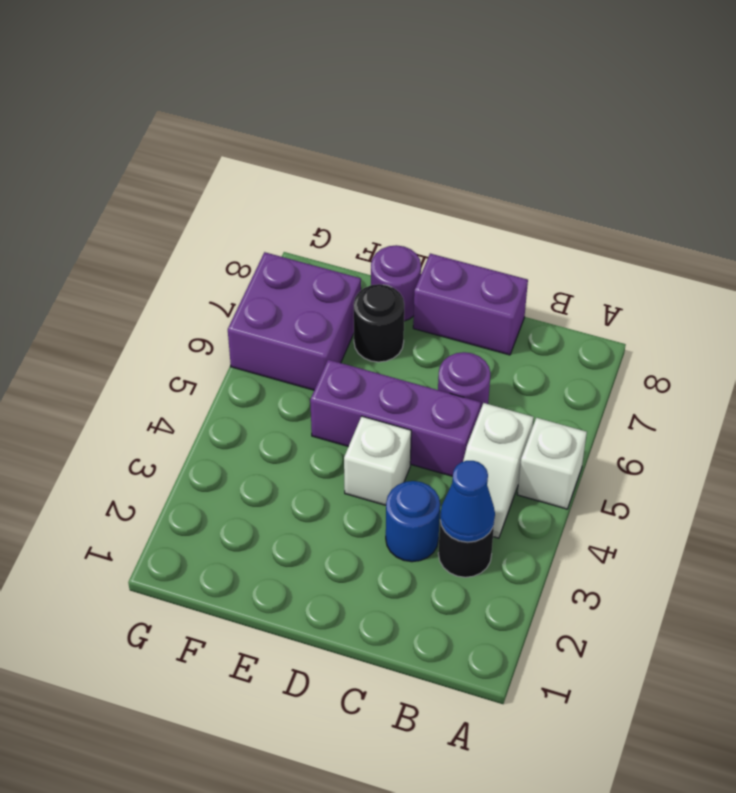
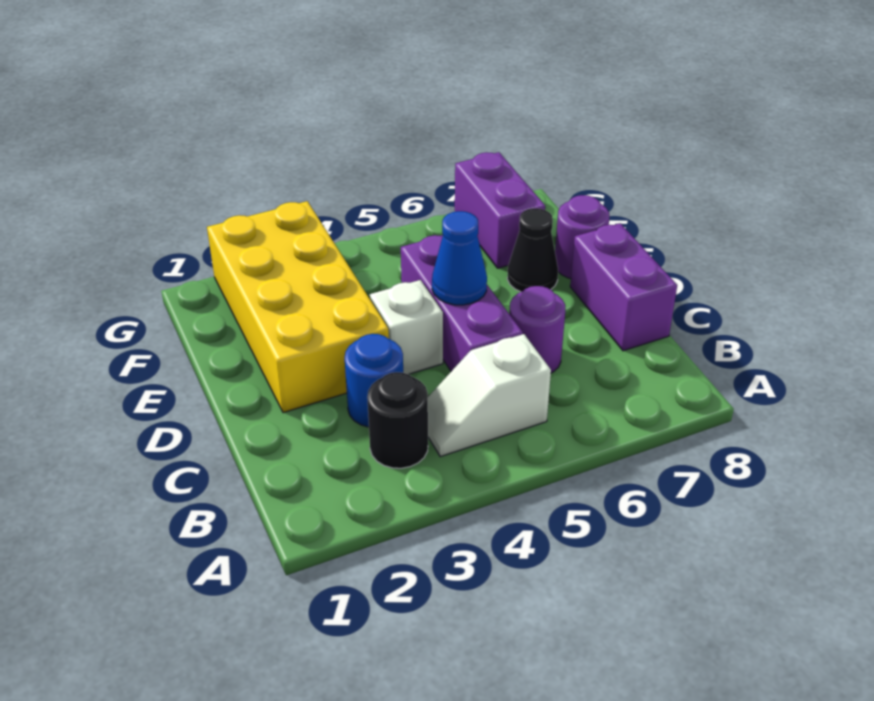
white 1x1 brick [517,418,587,509] -> none
blue 1x1 cone [440,461,495,542] -> blue 1x1 cone moved to [432,211,487,305]
none -> yellow 2x4 brick [207,201,389,413]
black 1x1 round brick [354,284,404,362] -> black 1x1 cone [507,208,558,292]
purple 2x2 brick [228,252,361,390] -> purple 1x2 brick [455,152,545,268]

